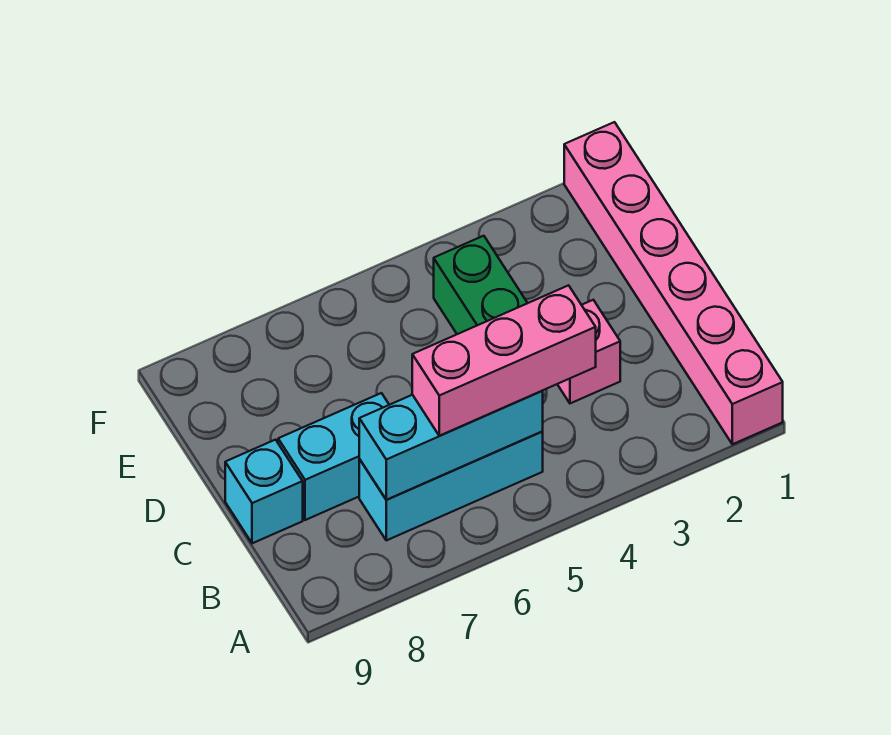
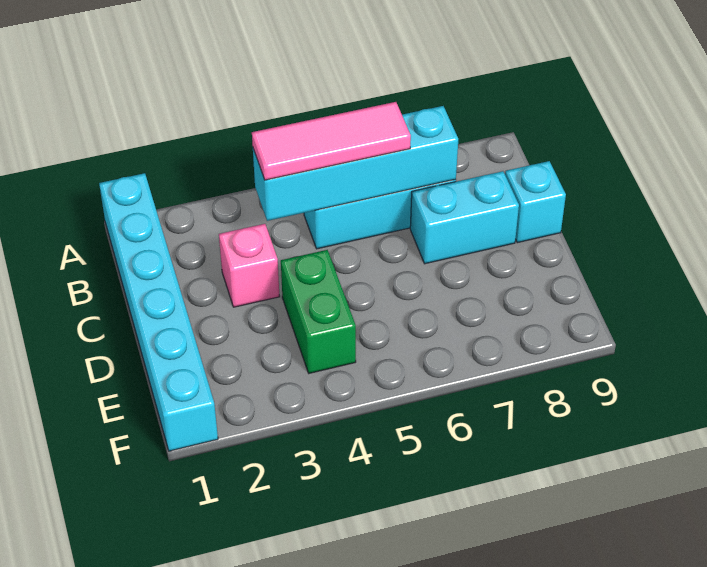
pink 1x6 brick [564,122,783,444] -> cyan 1x6 brick [99,173,218,451]
pink 1x3 brick [412,285,596,436] -> pink 1x3 tile [252,102,411,180]
cyan 1x3 brick [359,391,543,500] -> cyan 1x4 brick [253,106,458,221]

